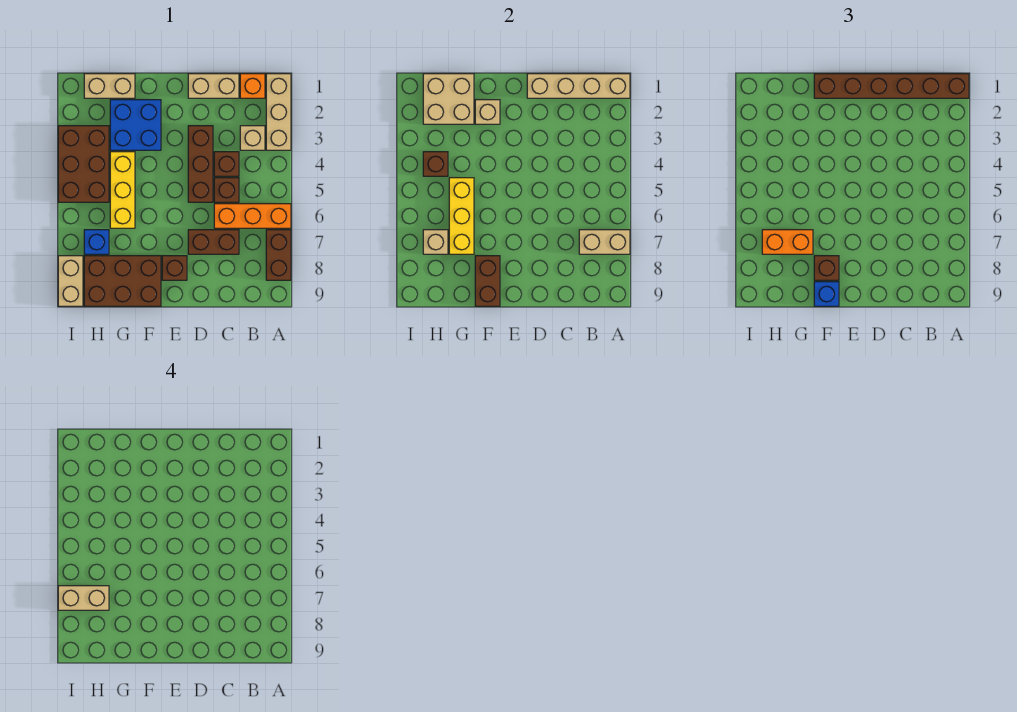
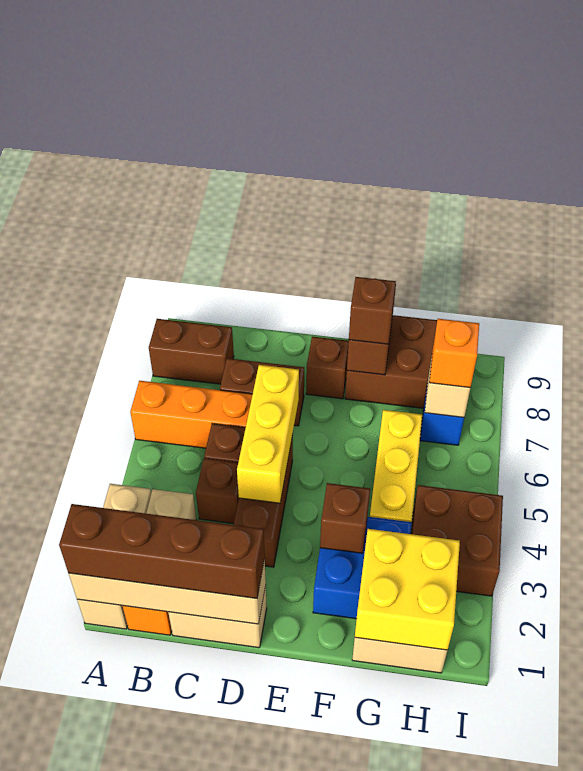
brown 1x6 brick [814,74,969,98] -> brown 1x4 brick [59,504,265,598]
brown 1x2 brick [266,230,291,280] -> brown 1x2 brick turned to [149,319,234,384]
tan 1x2 brick [579,230,630,254] -> none
tan 1x1 brick [475,100,500,124] -> none
blue 1x1 brick [814,282,839,306] -> none
tan 2x2 brick [423,74,474,124] -> yellow 2x2 brick [355,529,460,650]
yellow 1x3 brick [449,178,474,254] -> yellow 1x3 brick moved to [237,365,299,503]
orange 1x2 brick [762,230,813,254] -> orange 1x1 brick [429,319,479,388]
brown 2x3 brick [58,126,109,202] -> brown 2x2 brick [411,485,503,596]
brown 1x1 brick [423,152,448,176] -> brown 1x1 brick moved to [320,483,370,553]
tan 1x2 brick [58,586,109,610] -> none
tan 1x2 brick [58,256,83,306] -> none

